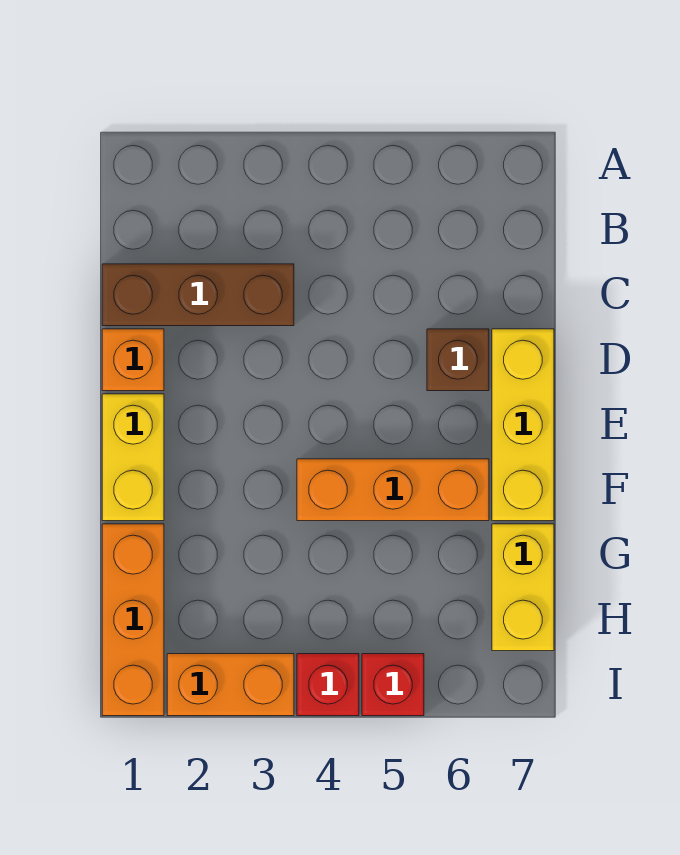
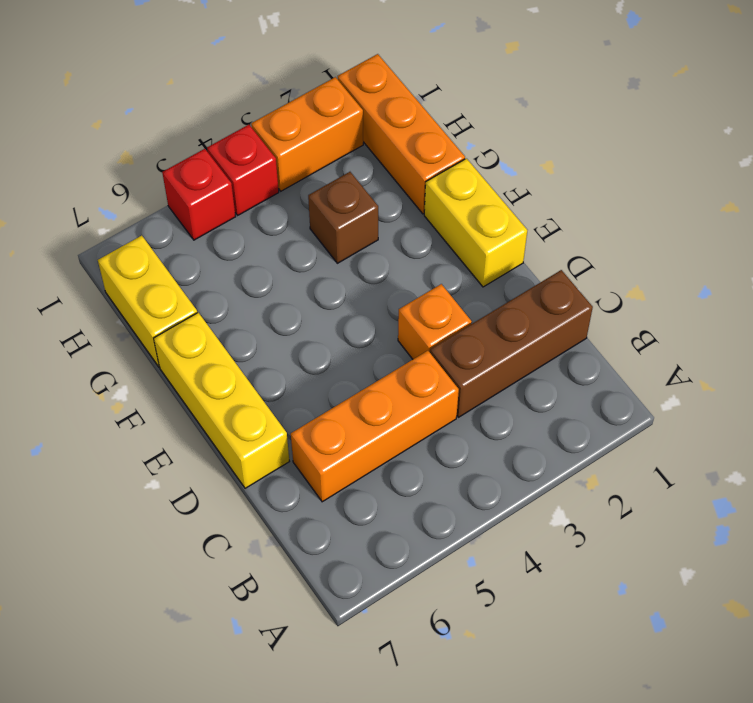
orange 1x1 brick [102,329,164,391] -> orange 1x1 brick moved to [398,284,472,359]
brown 1x1 brick [427,329,489,391] -> brown 1x1 brick moved to [308,172,378,263]
orange 1x3 brick [297,459,489,521] -> orange 1x3 brick moved to [291,351,459,502]

